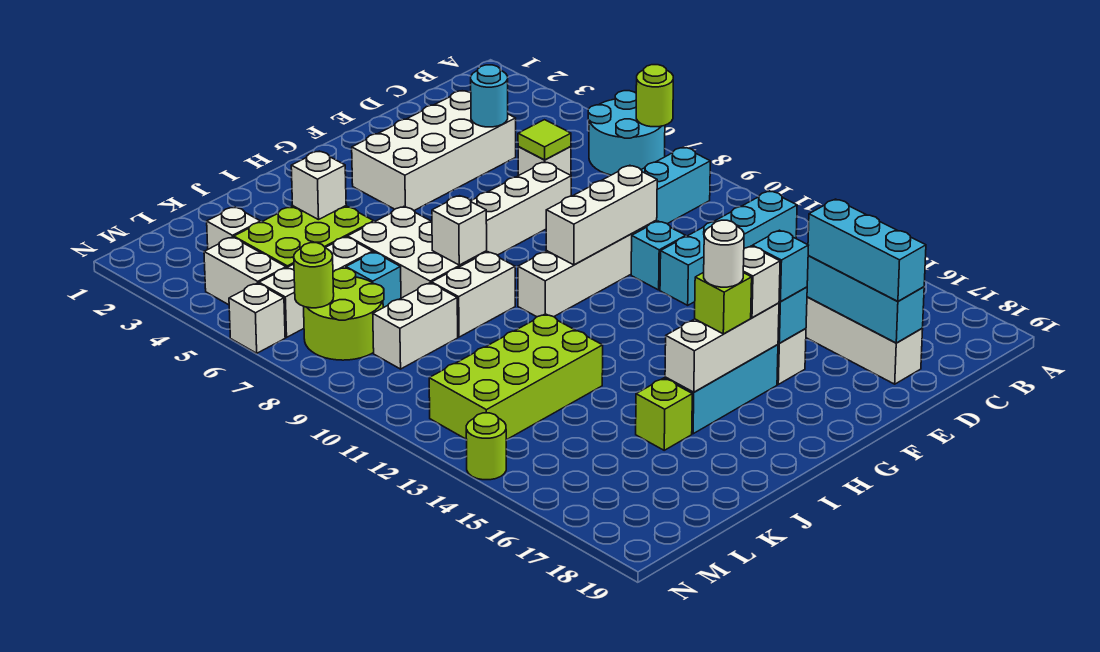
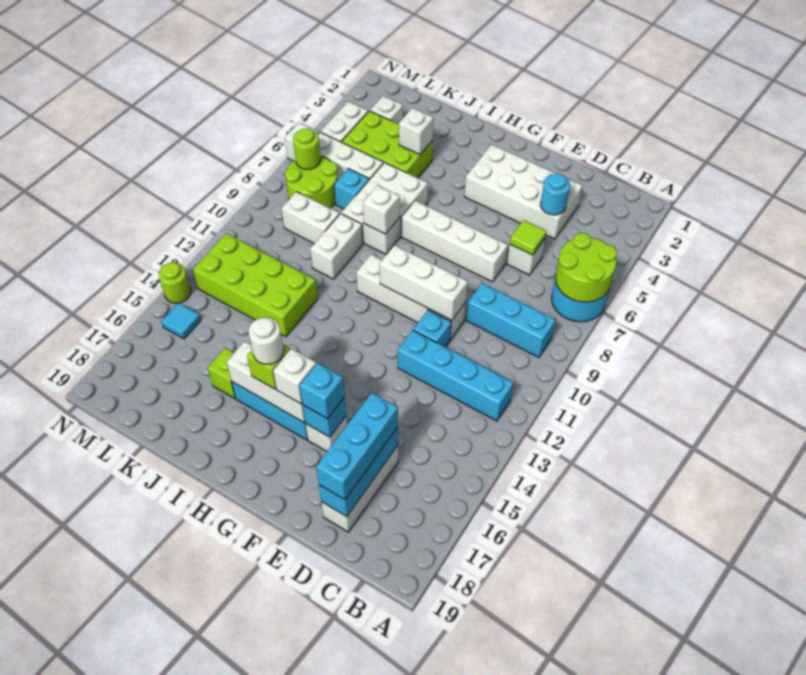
lime 1x1 round brick [636,65,673,127] -> lime 2x2 round brick [555,233,617,302]
white 1x2 brick [432,252,515,337] -> white 1x2 brick turned to [310,213,363,279]
none -> cyan 1x1 tile [161,303,201,339]

